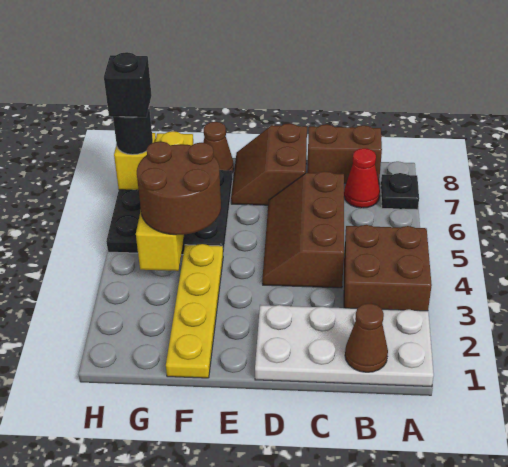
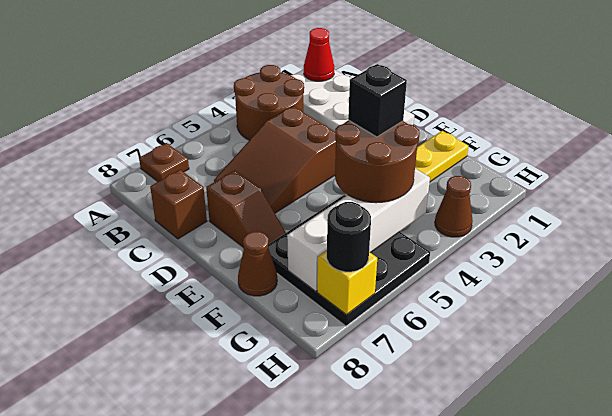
brown 2x2 brick [344,225,432,311] -> brown 2x2 round brick [234,65,304,140]
black 1x1 plate [381,173,419,210] -> brown 1x1 plate [139,143,189,182]
brown 1x1 cone [345,303,388,372] -> brown 1x1 cone moved to [435,176,473,237]
red 1x1 cone [344,148,380,208] -> red 1x1 cone moved to [304,28,334,81]
brown 1x2 brick [307,124,382,183] -> brown 1x1 brick [150,170,207,239]
brown 2x3 slope [262,171,344,288] -> brown 2x3 slope turned to [214,106,336,213]
brown 2x2 slope [231,124,307,205] -> brown 1x2 slope [206,170,286,247]
yellow 1x4 brick [136,131,193,271] -> white 1x4 brick [287,169,430,291]
black 1x1 brick [104,52,152,117] -> black 1x1 brick moved to [348,64,407,137]

